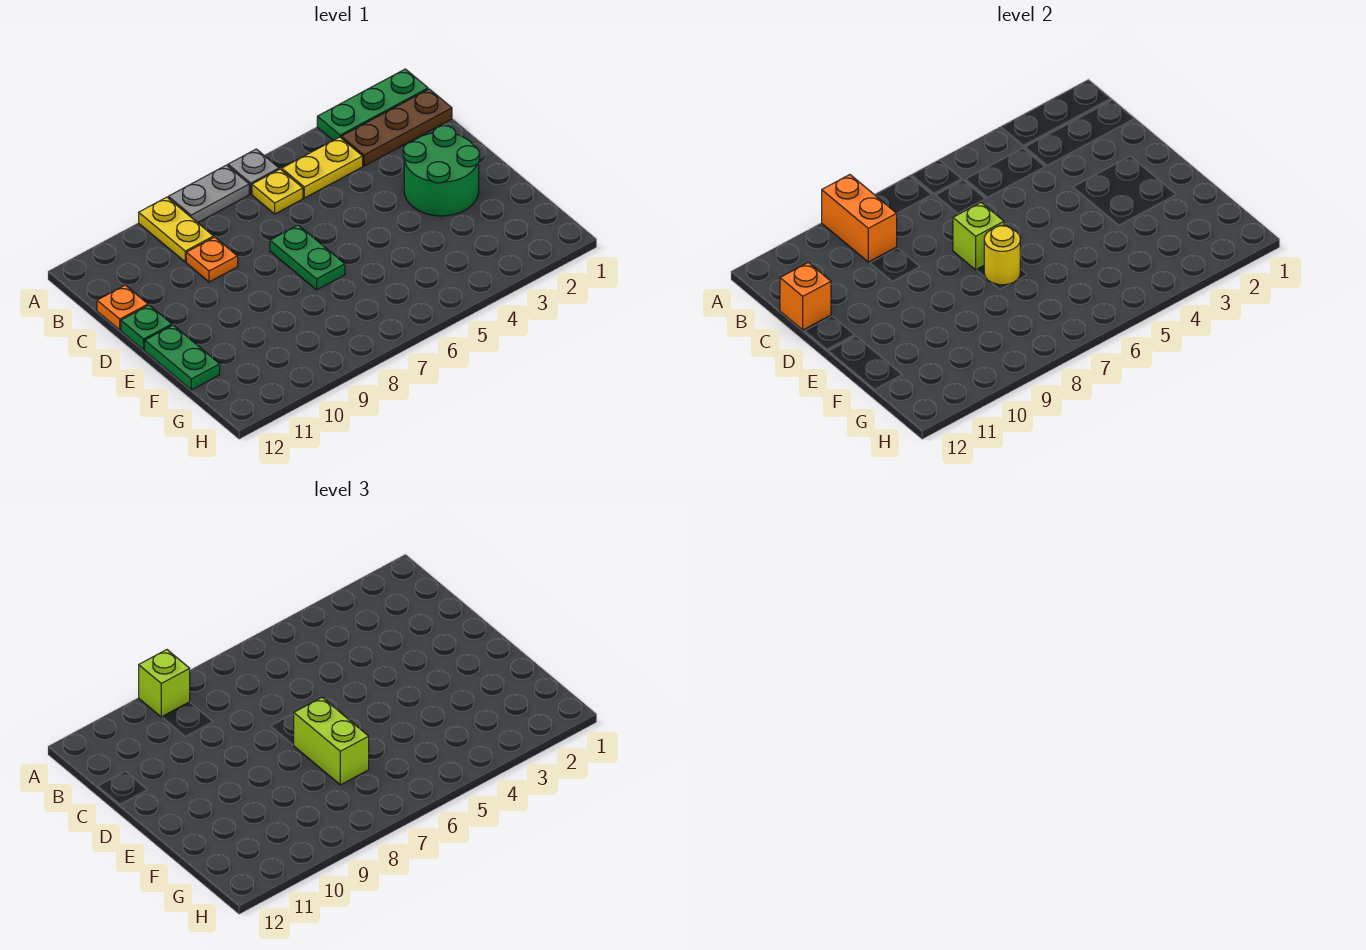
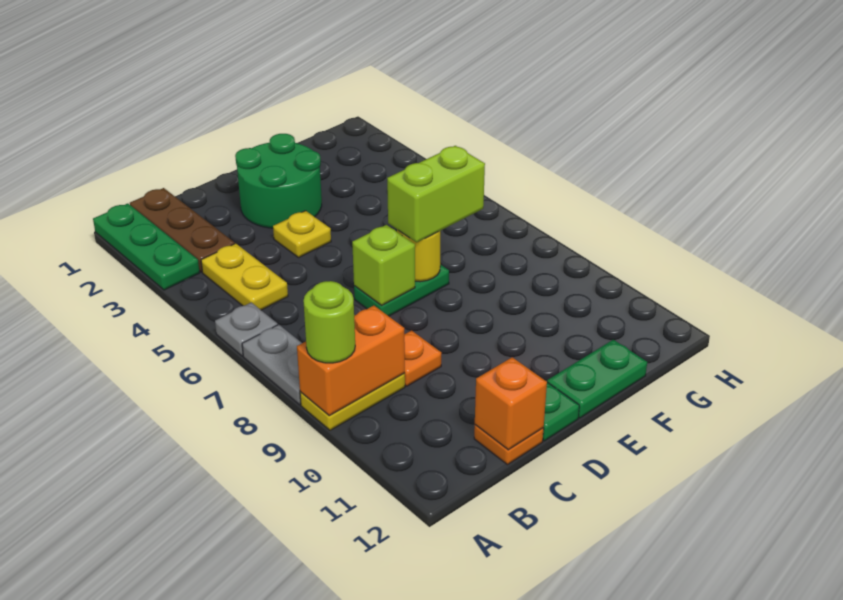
lime 1x1 brick [139,650,190,717] -> lime 1x1 round brick [304,281,355,363]
yellow 1x1 plate [252,169,303,214] -> yellow 1x1 plate moved to [273,211,331,258]

